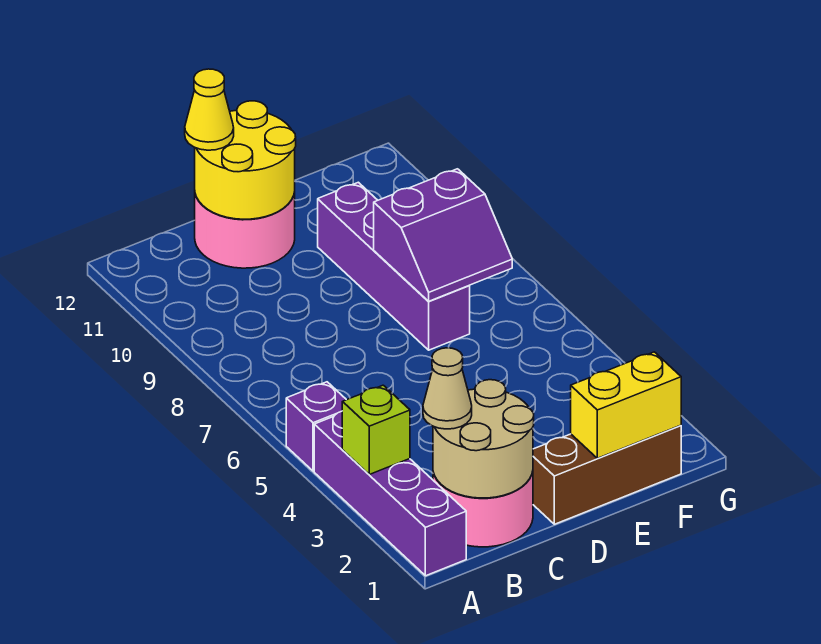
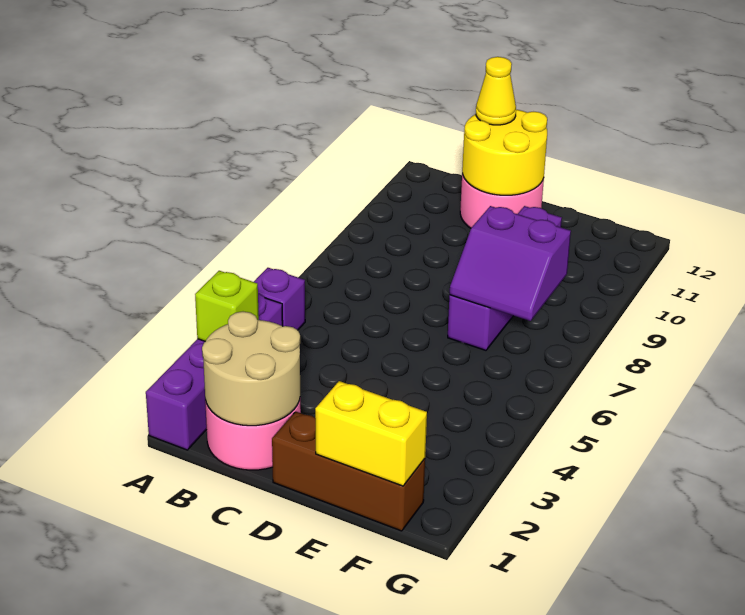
tan 1x1 cone [423,348,472,429] -> none

